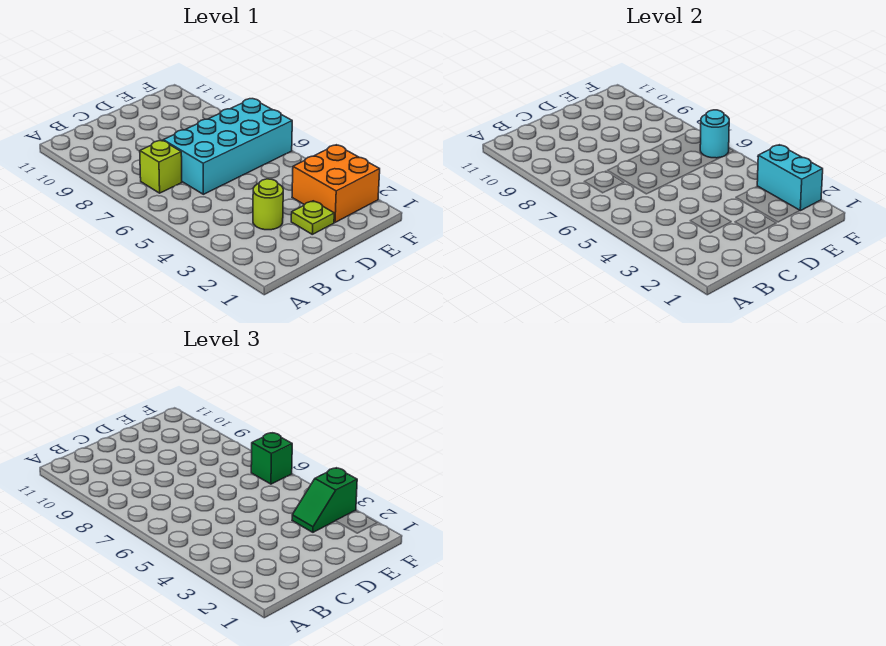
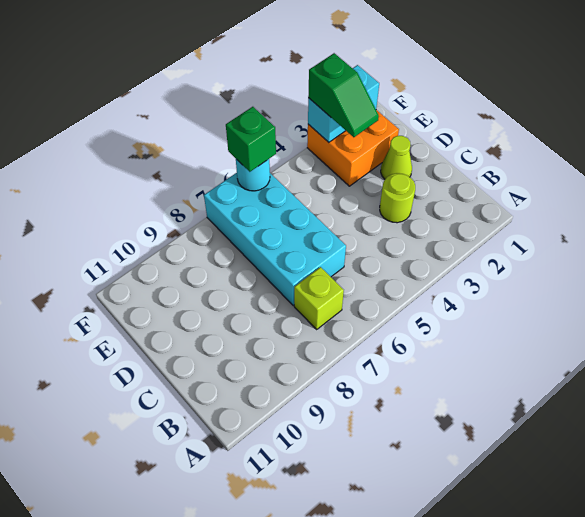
lime 1x1 plate [291,201,334,234] -> lime 1x1 cone [381,136,412,179]

